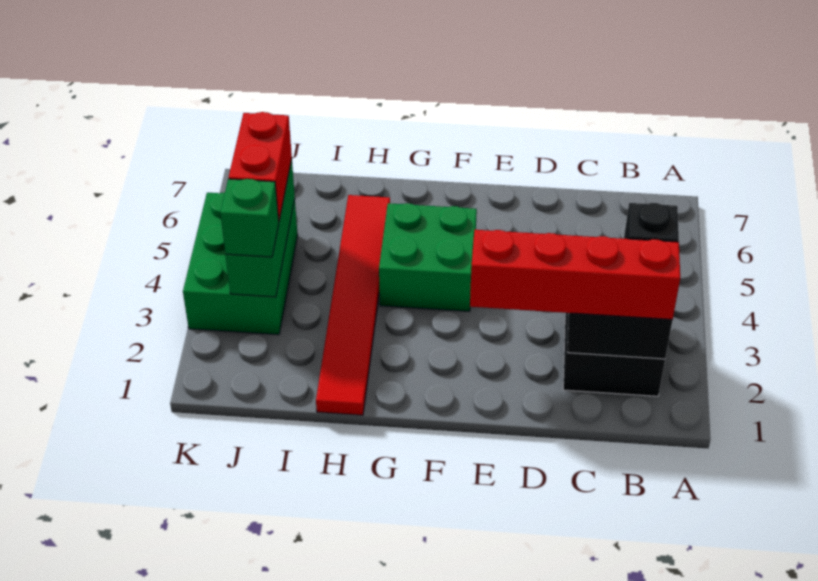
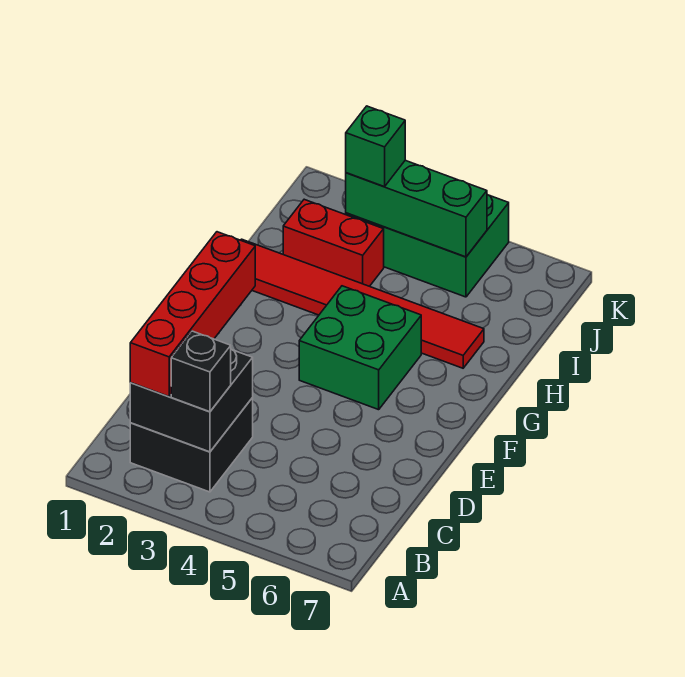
red 1x2 brick [229,112,292,220] -> red 1x2 brick moved to [283,199,384,286]

